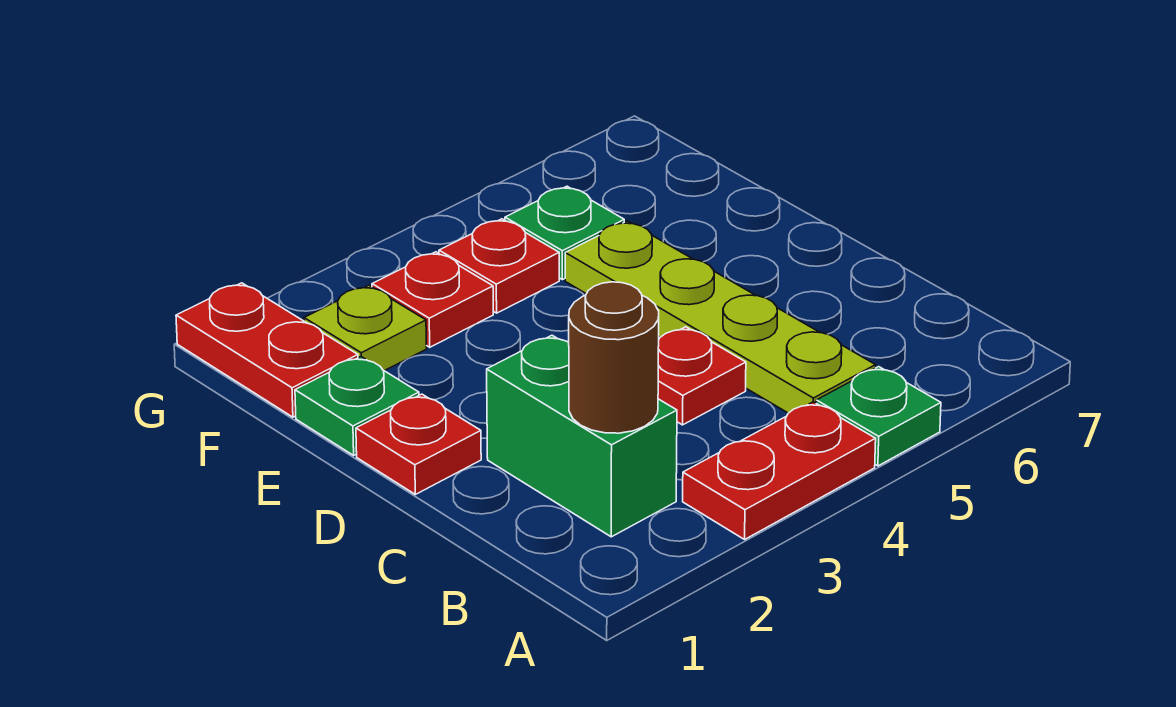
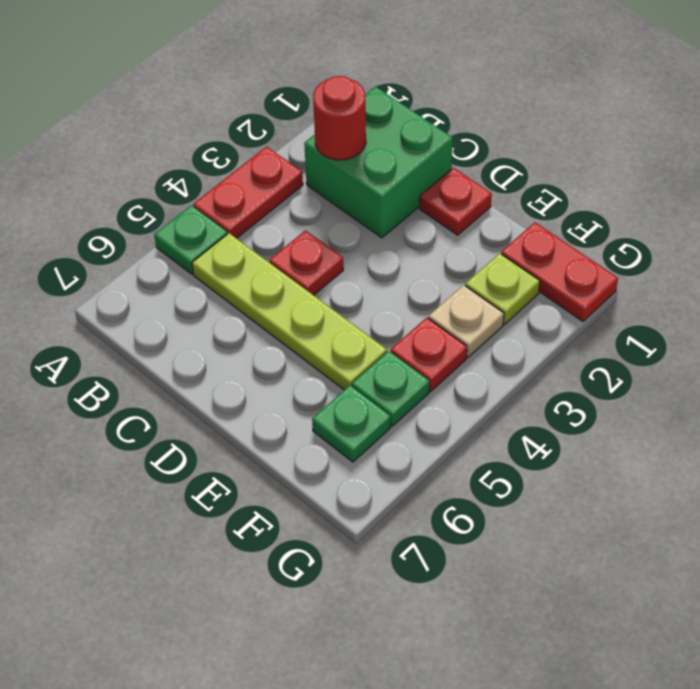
green 1x2 brick [487,335,677,537] -> green 2x2 brick [304,87,453,238]
brown 1x1 round brick [569,282,659,433] -> red 1x1 round brick [313,76,366,160]
green 1x1 plate [295,356,419,455] -> green 1x1 plate moved to [312,385,390,462]
red 1x1 plate [372,252,493,347] -> tan 1x1 plate [428,285,504,357]

